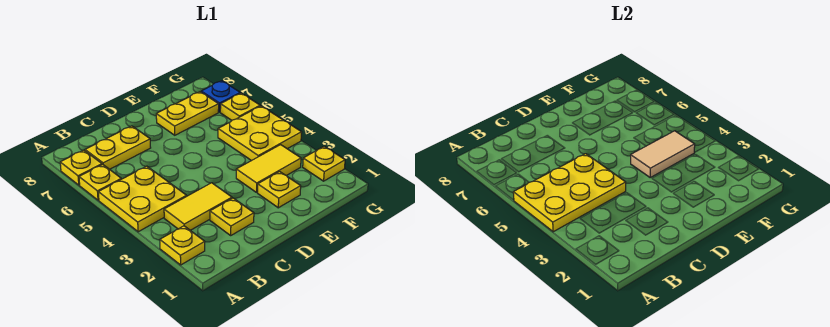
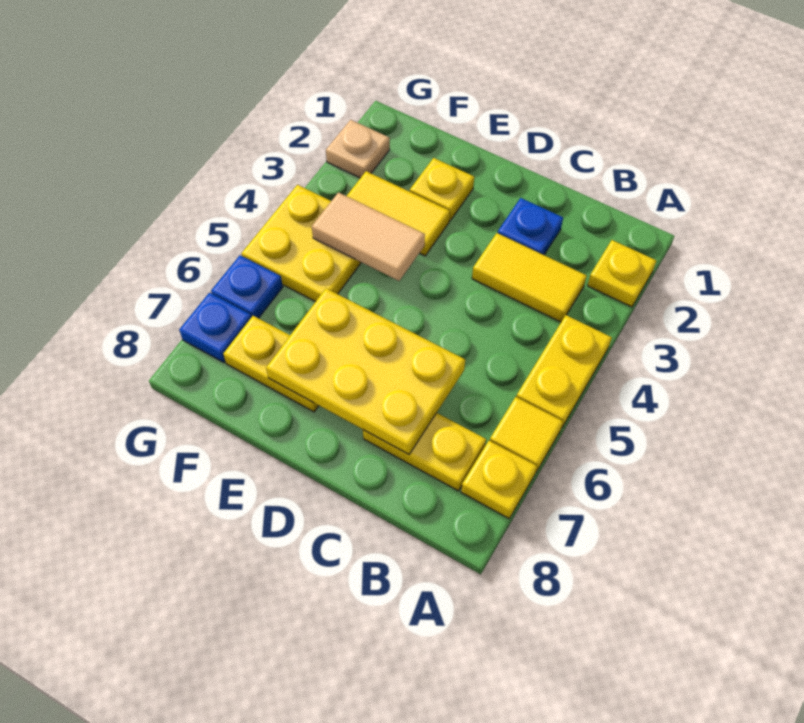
yellow 2x2 plate [98,166,187,232] -> yellow 1x2 plate [516,315,612,428]
yellow 2x3 plate [513,154,626,232] -> yellow 2x3 plate moved to [266,289,465,454]
yellow 1x1 plate [79,165,121,200] -> yellow 1x1 tile [490,397,563,472]
yellow 1x1 plate [210,198,254,235] -> blue 1x1 plate [498,198,563,255]
yellow 1x1 plate [303,146,345,181] -> tan 1x1 plate [326,120,390,178]
yellow 1x1 plate [220,93,260,120] -> blue 1x1 plate [211,255,283,318]

